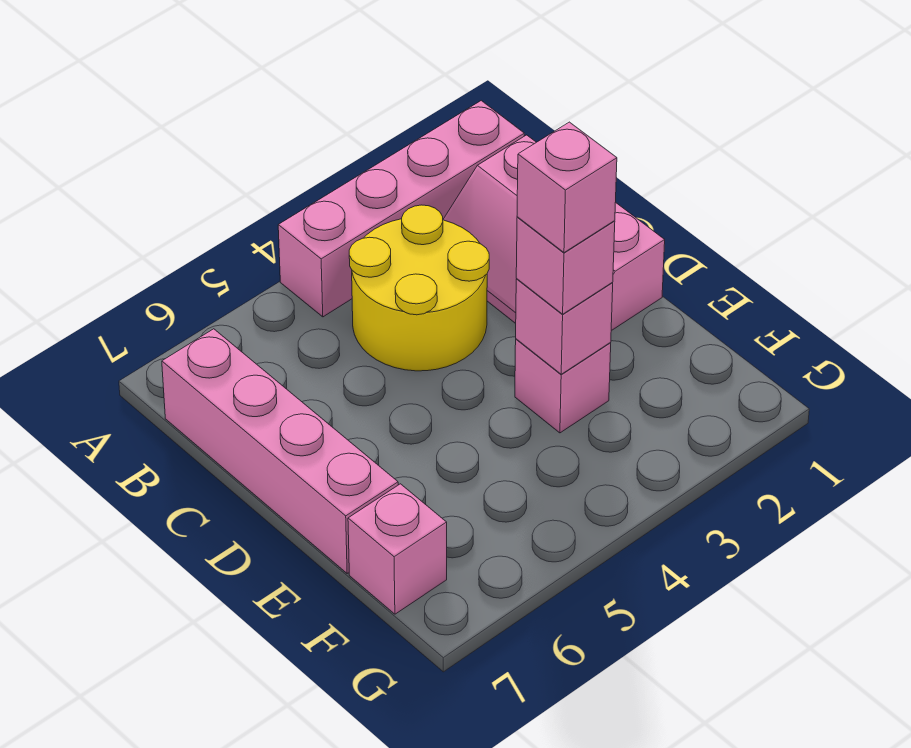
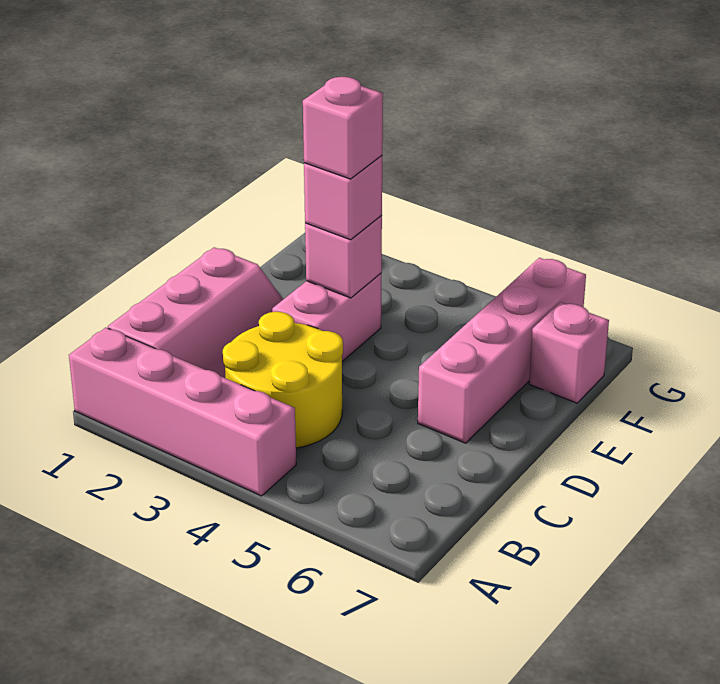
pink 1x4 brick [162,329,398,573] -> pink 1x4 brick moved to [418,258,586,443]
pink 1x1 brick [515,339,611,433] -> pink 1x2 brick [272,274,381,361]

